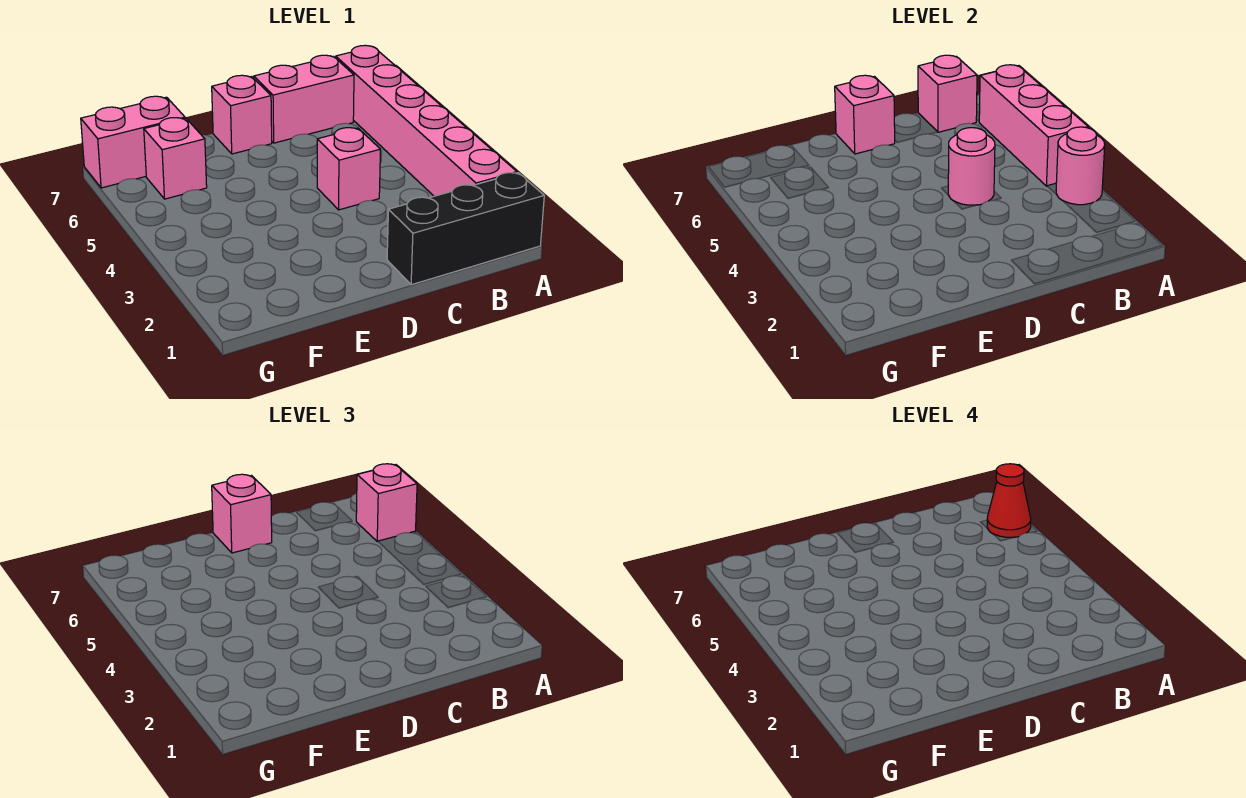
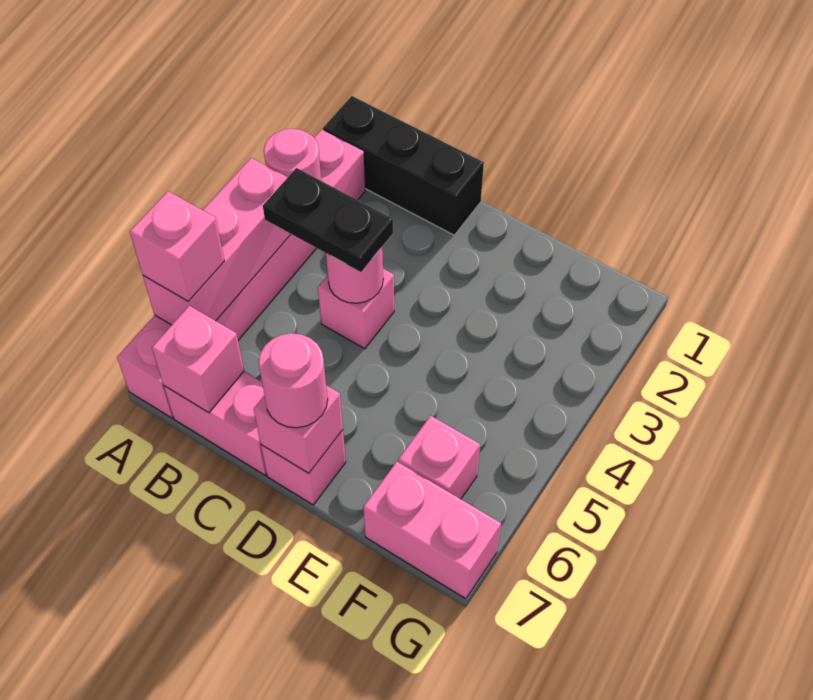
red 1x1 cone [987,464,1031,537] -> none
none -> black 1x2 plate [263,168,393,272]
pink 1x1 brick [212,474,272,553] -> pink 1x1 round brick [259,333,328,428]

